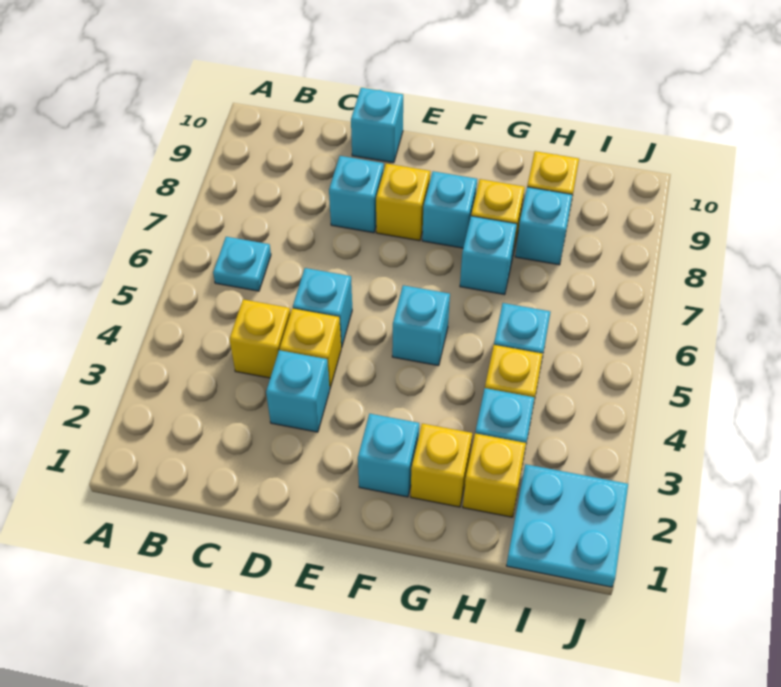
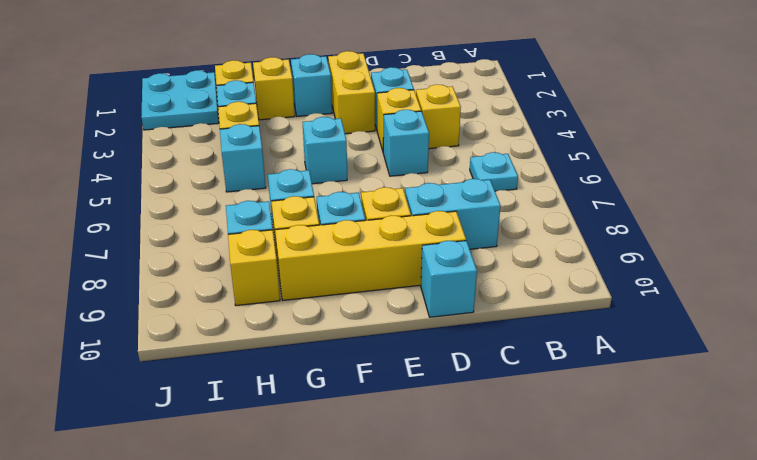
cyan 1x1 brick [329,156,384,233] -> cyan 1x2 brick [405,179,501,249]
none -> yellow 1x4 brick [275,211,466,300]
none -> yellow 1x2 brick [328,51,375,134]

